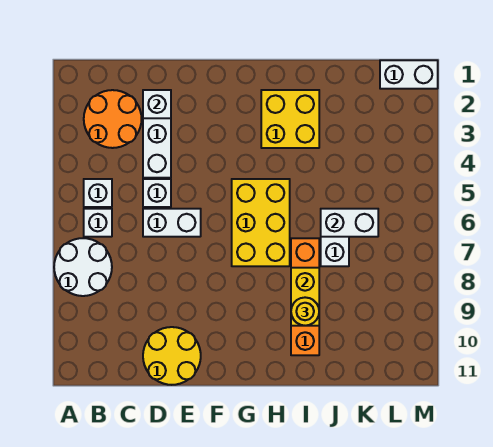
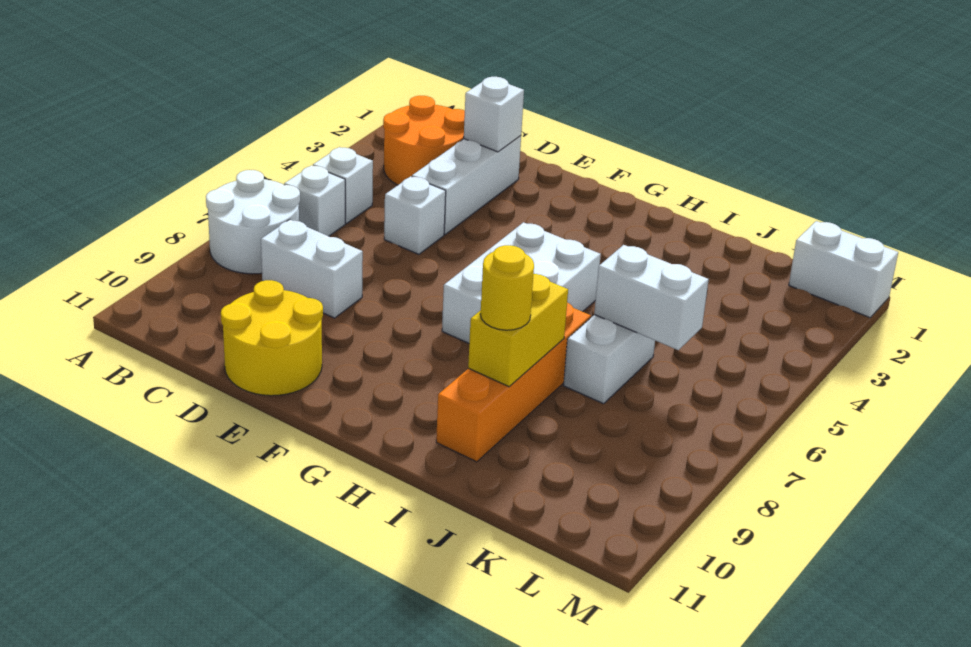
white 1x2 brick [143,209,201,237] -> white 1x2 brick moved to [261,219,363,318]
yellow 2x3 brick [232,179,290,266] -> white 2x3 brick [442,222,601,343]
yellow 2x2 brick [261,90,319,148] -> none

